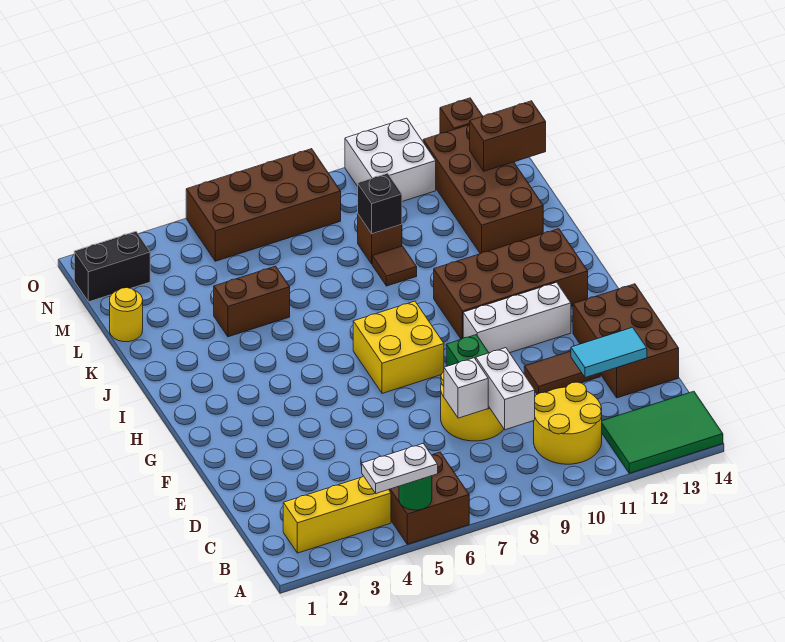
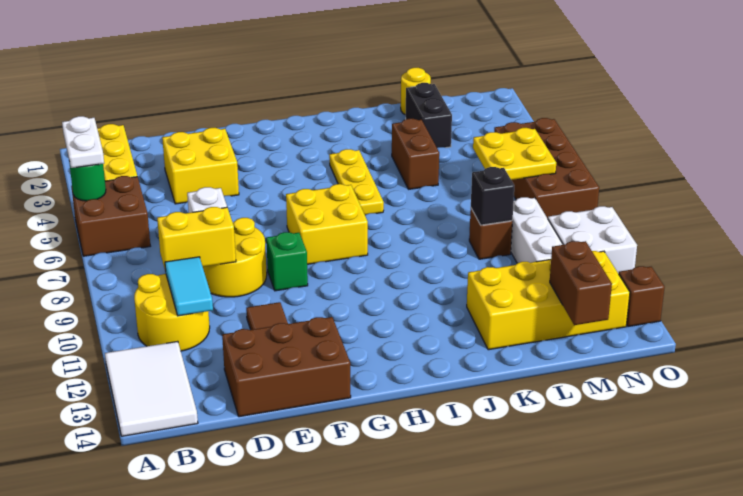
green 2x3 tile [602,391,723,473] -> white 2x3 tile [105,341,198,436]
white 1x2 brick [476,348,535,430] -> yellow 1x2 brick [157,207,236,271]
none -> yellow 2x2 brick [162,128,239,204]
cyan 1x2 tile [571,327,647,378] -> cyan 1x2 tile moved to [165,257,213,316]
white 1x3 brick [463,282,571,353] -> white 1x3 brick moved to [511,197,563,263]
brown 2x4 brick [434,229,588,339] -> none
none -> yellow 1x3 plate [329,149,384,215]
brown 1x1 tile [372,246,417,286] -> none
brown 2x4 brick [423,125,543,254] -> yellow 2x4 brick [467,251,630,350]
none -> yellow 2x2 plate [473,128,556,180]
black 1x2 brick [74,232,150,302] -> black 1x2 brick moved to [406,83,452,148]

